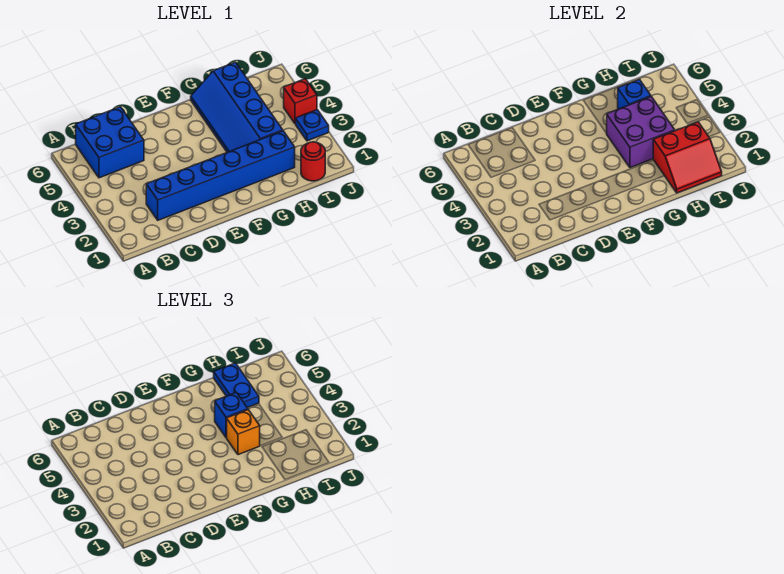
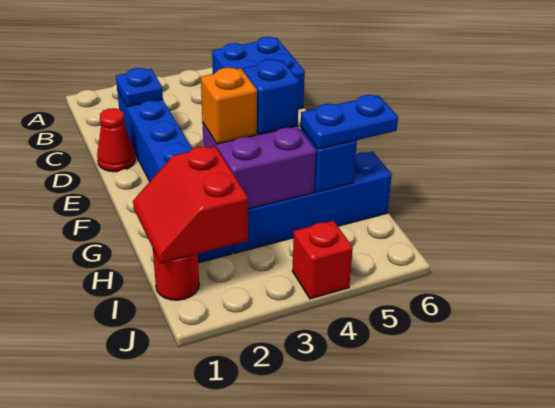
none -> red 1x1 cone [97,108,135,172]
blue 1x1 plate [296,110,329,141] -> blue 1x1 plate moved to [116,68,163,107]

